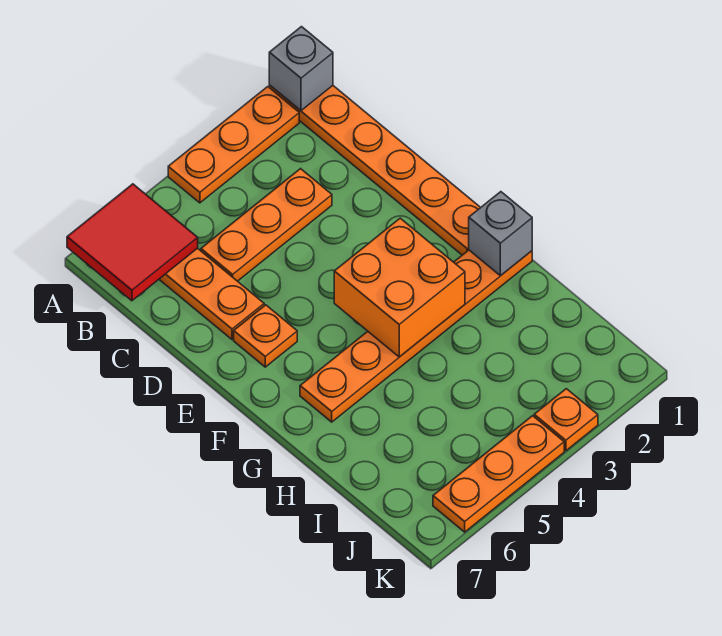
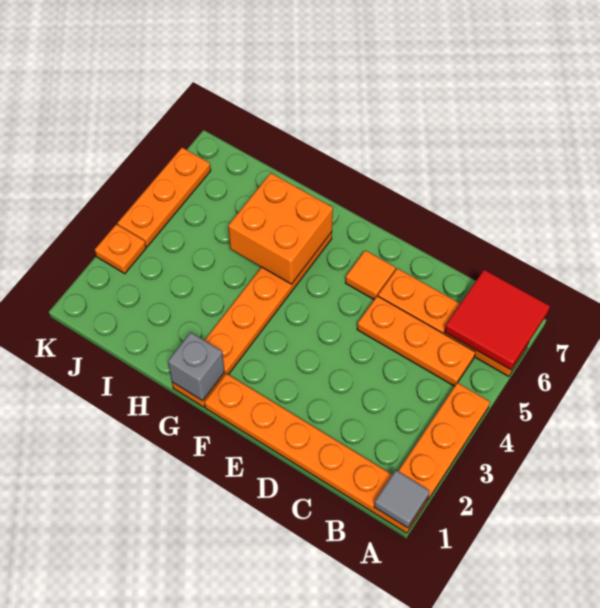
grey 1x1 brick [269,27,333,111] -> grey 1x1 tile [374,470,430,528]
orange 1x3 plate [201,169,332,281] -> orange 1x3 plate turned to [357,296,475,386]
orange 1x1 plate [234,305,297,367] -> orange 1x1 tile [345,250,396,300]
orange 2x2 brick [334,218,465,357] -> orange 2x2 brick moved to [228,173,333,284]

